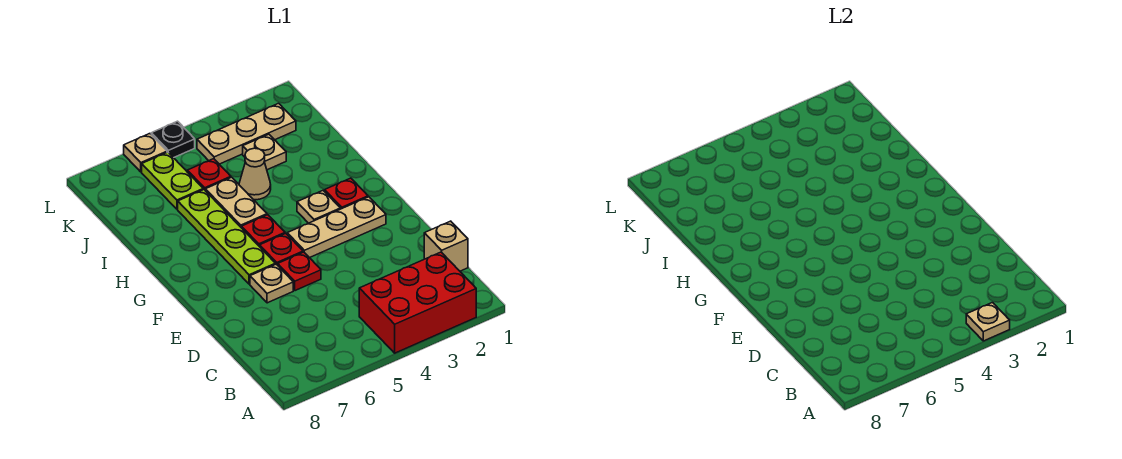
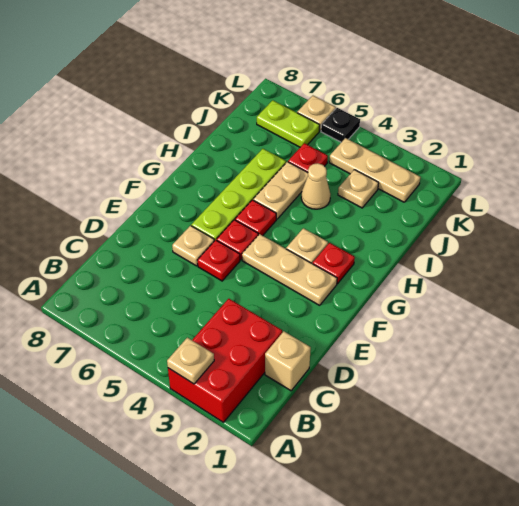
red 2x3 brick [359,252,476,353] -> red 2x3 brick turned to [168,299,282,422]
lime 1x2 plate [142,152,203,209] -> lime 1x2 plate turned to [257,100,320,147]

